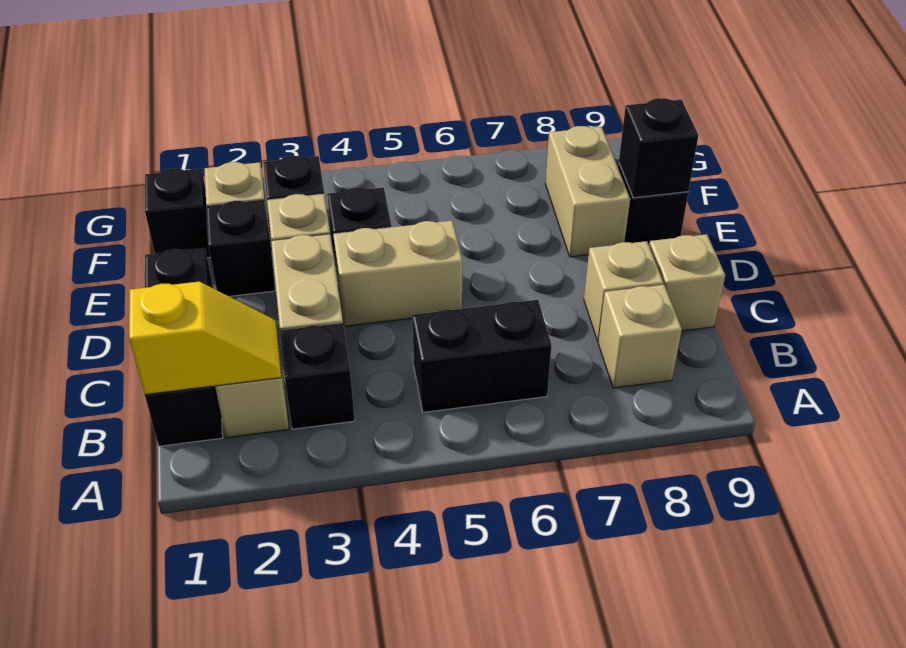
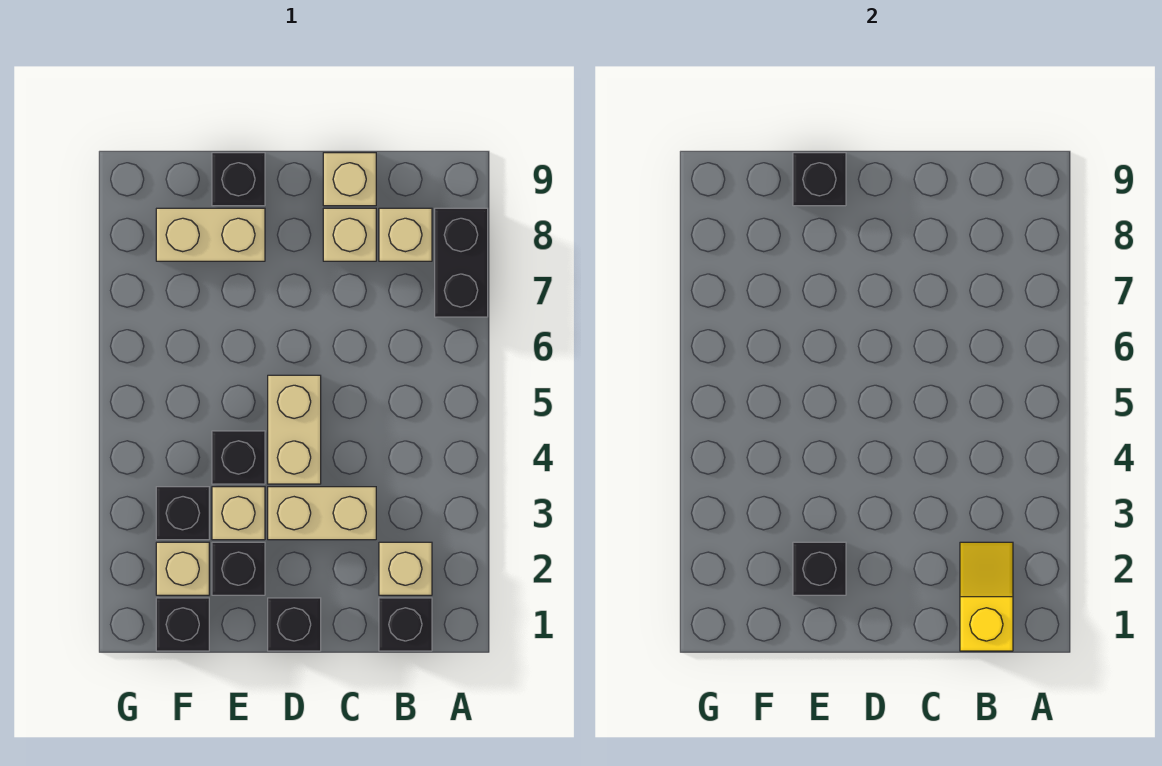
black 1x1 brick [280,323,355,429] -> black 1x1 brick moved to [793,542,846,595]
black 1x2 brick [412,300,552,412] -> black 1x2 brick moved to [435,208,488,317]

